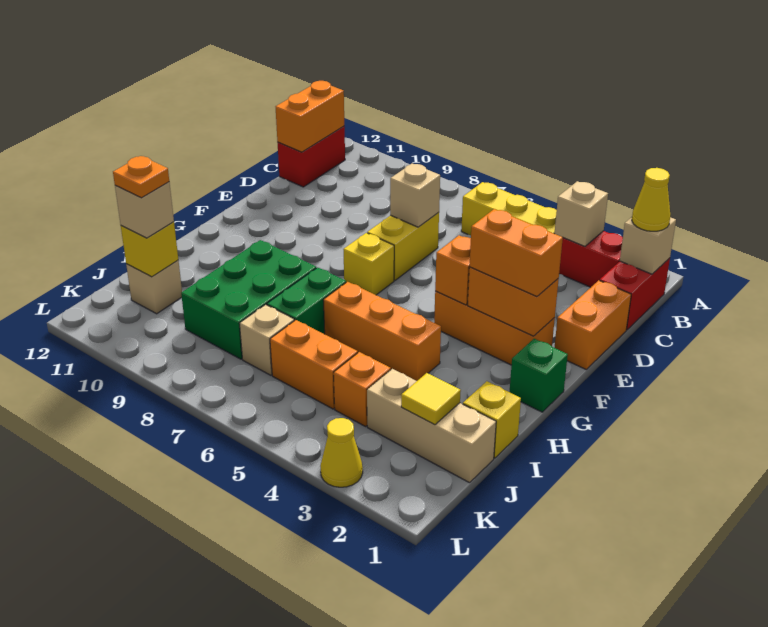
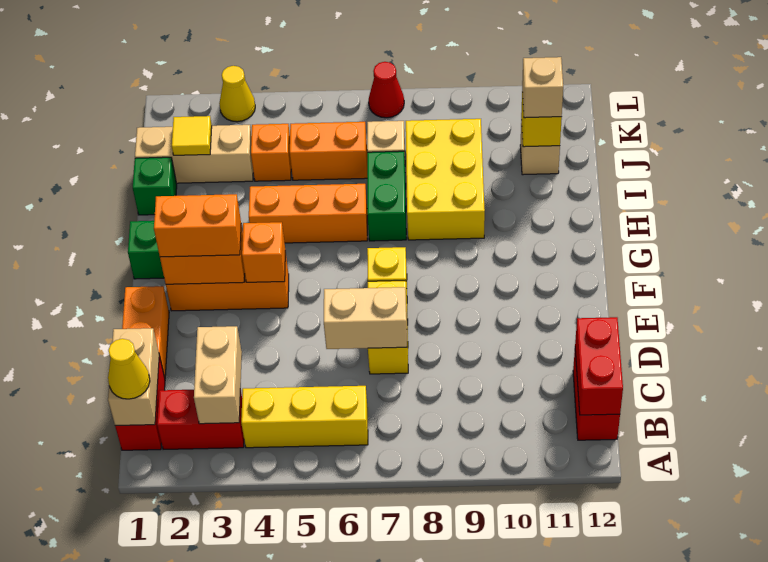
tan 1x1 brick [620,217,676,274] -> tan 1x2 brick [108,328,159,426]
tan 1x1 brick [554,181,608,247] -> tan 1x2 brick [194,326,242,424]
orange 1x2 brick [276,81,344,152] -> red 1x2 brick [575,317,623,415]
tan 1x1 brick [390,164,440,227] -> tan 1x2 brick [324,287,407,349]
green 2x3 brick [181,240,316,359] -> yellow 2x3 brick [406,119,485,240]
yellow 1x1 brick [463,381,521,458] -> green 1x1 brick [133,157,177,215]
orange 1x1 plate [113,156,169,198] -> none
none -> red 1x1 cone [369,62,404,118]

